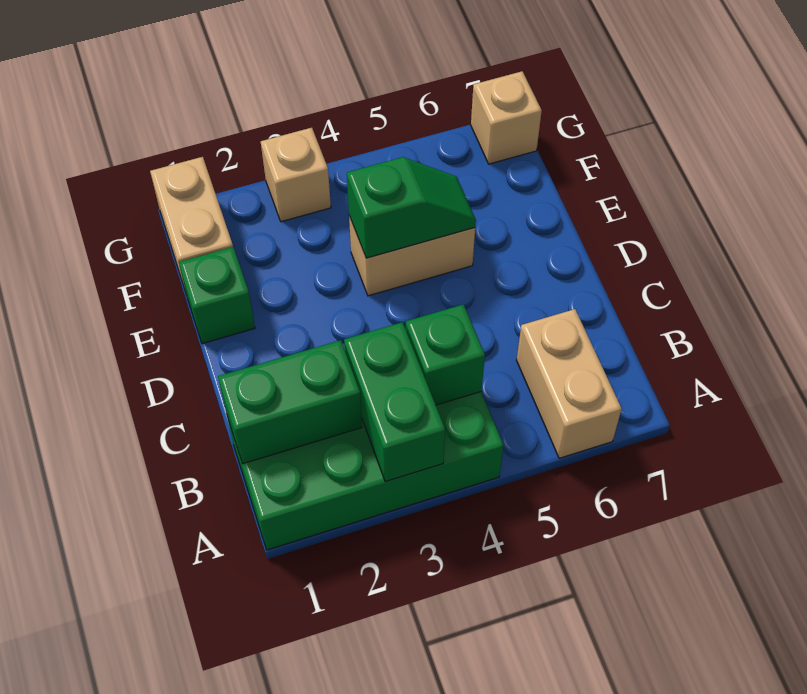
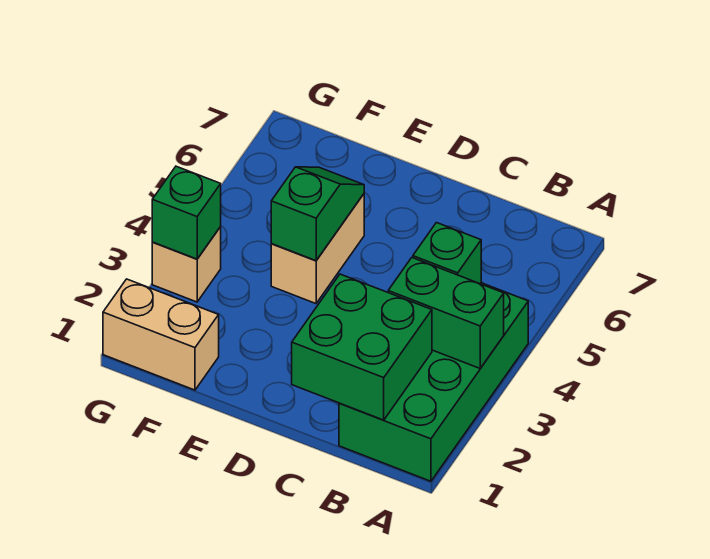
tan 1x2 brick [517,309,622,458] -> none
green 1x2 brick [218,340,362,464] -> green 2x2 brick [292,274,432,420]
green 1x1 brick [179,247,255,344] -> green 1x1 brick moved to [152,166,221,259]
tan 1x1 brick [471,71,542,164] -> none

